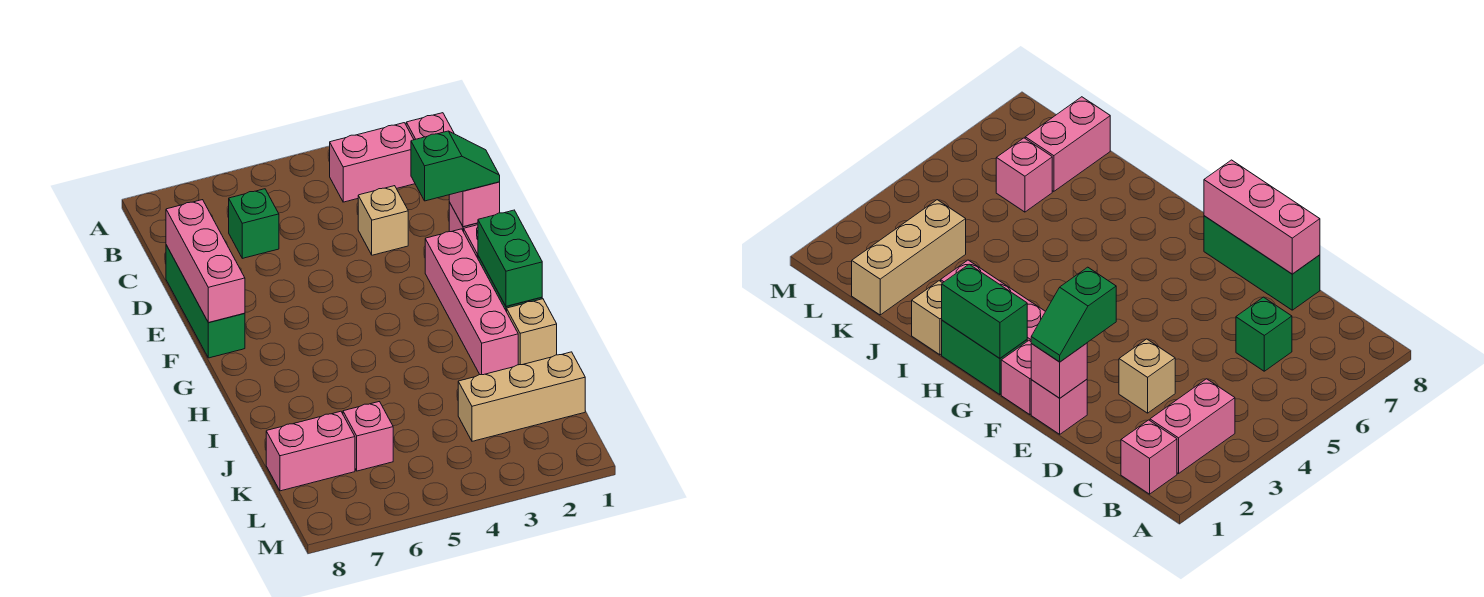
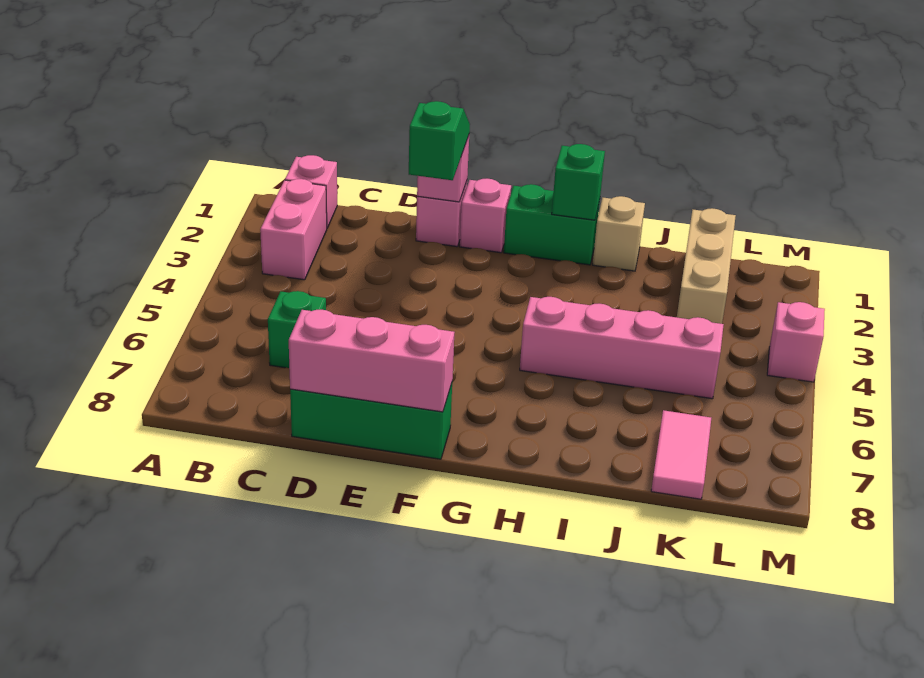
tan 1x1 brick [358,186,408,255] -> none
pink 1x4 brick [425,229,518,375] -> pink 1x4 brick moved to [520,297,724,399]
green 1x2 brick [478,210,542,306] -> green 1x1 brick [552,144,605,220]
pink 1x1 brick [343,402,393,471] -> pink 1x1 brick moved to [767,302,825,382]
pink 1x2 brick [266,411,355,491] -> pink 1x2 tile [651,410,711,499]

